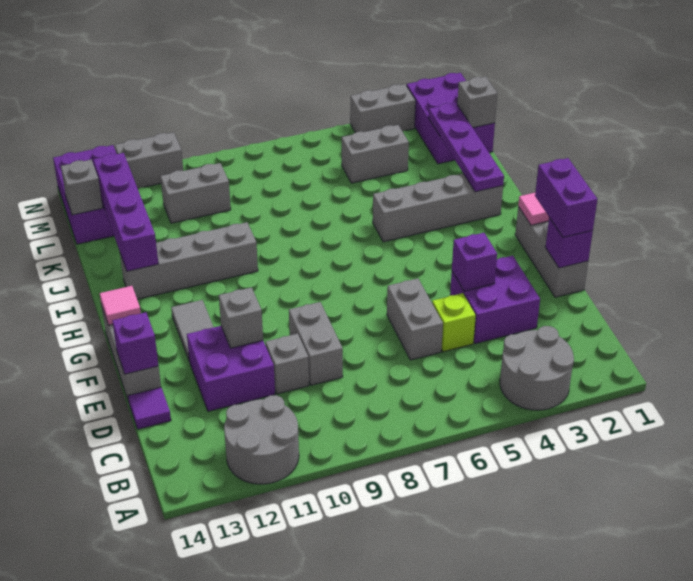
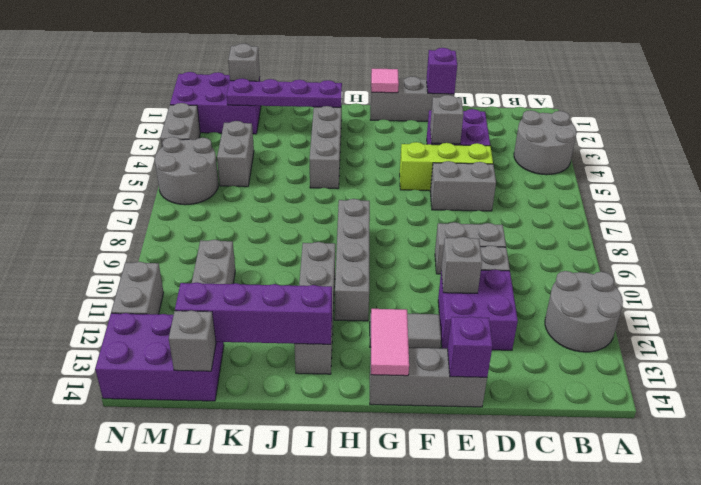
lime 1x1 brick [432,293,476,352] -> lime 1x3 brick [400,142,493,190]
purple 1x1 tile [128,387,171,429] -> none
purple 1x2 brick [535,158,598,237] -> none
purple 1x1 brick [452,233,497,291] -> grey 1x1 brick [430,95,464,144]
pink 1x1 tile [100,286,141,325] -> pink 1x2 tile [371,309,409,376]
none -> grey 1x4 brick [335,199,370,321]
none -> grey 2x2 round brick [155,137,218,205]

